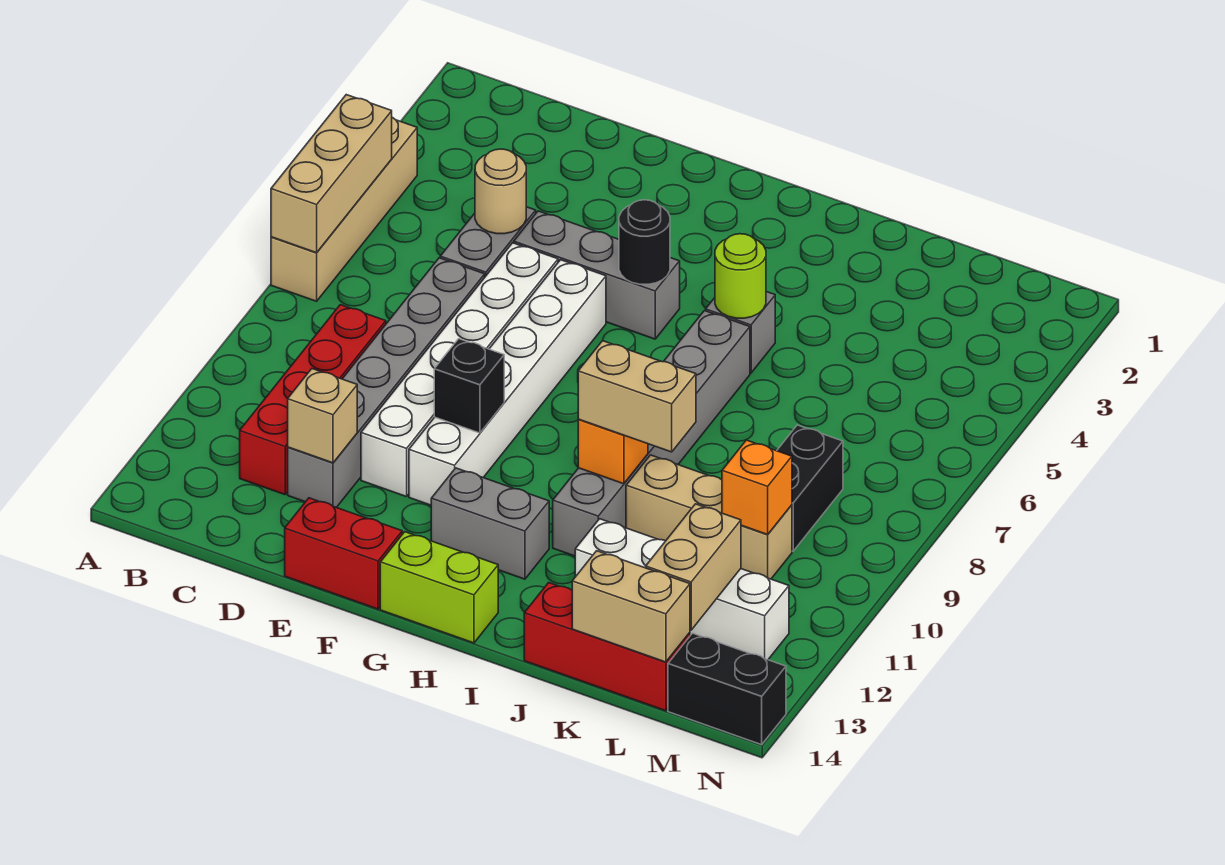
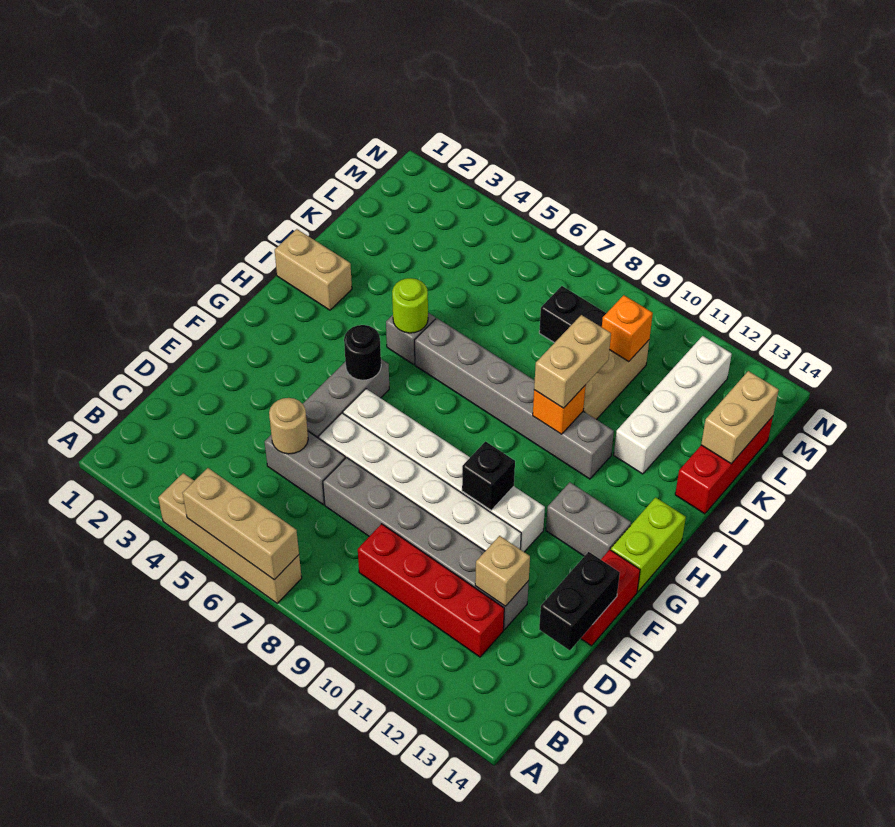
grey 1x2 brick [431,468,549,579] -> grey 1x2 brick turned to [546,482,631,559]
tan 1x2 brick [646,504,741,630] -> tan 1x2 brick moved to [275,229,352,310]
black 1x2 brick [668,633,786,745] -> black 1x2 brick moved to [539,552,620,650]

